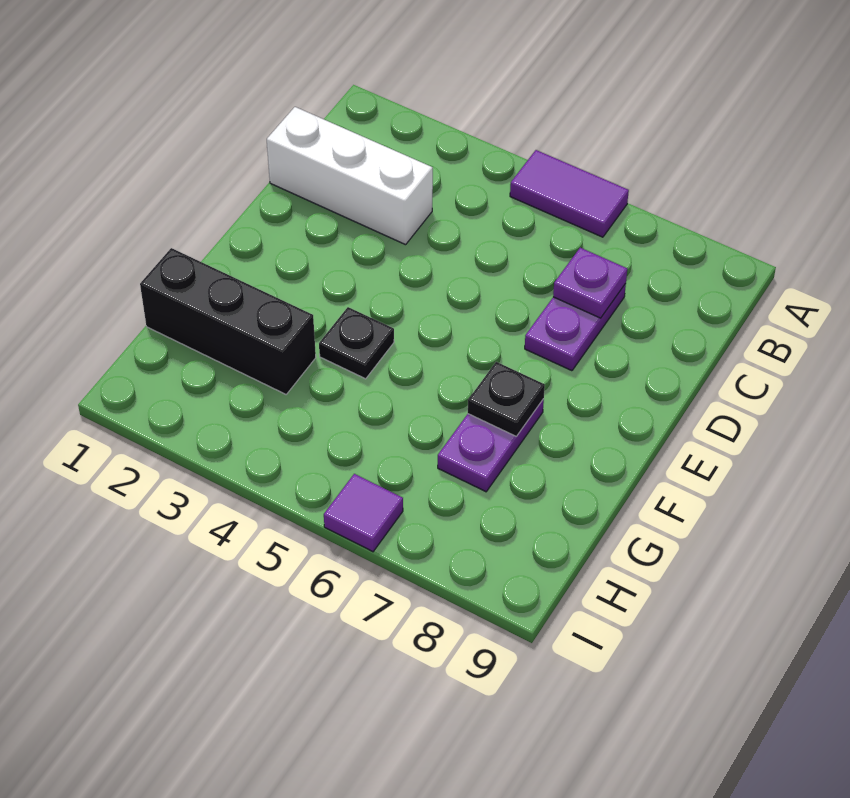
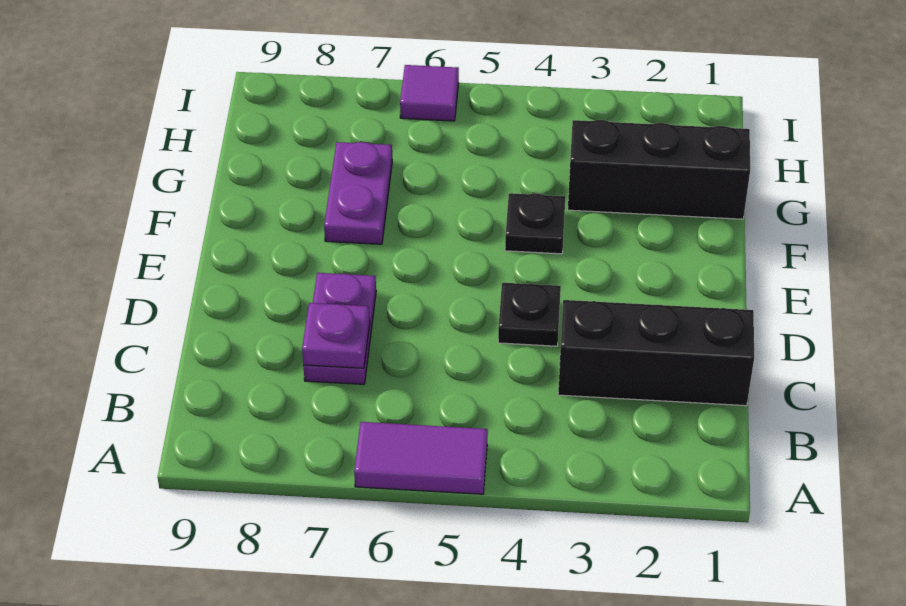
white 1x3 brick [267,107,433,245] -> black 1x3 brick [558,300,754,406]
black 1x1 plate [468,362,545,436] -> black 1x1 plate moved to [498,283,561,346]

